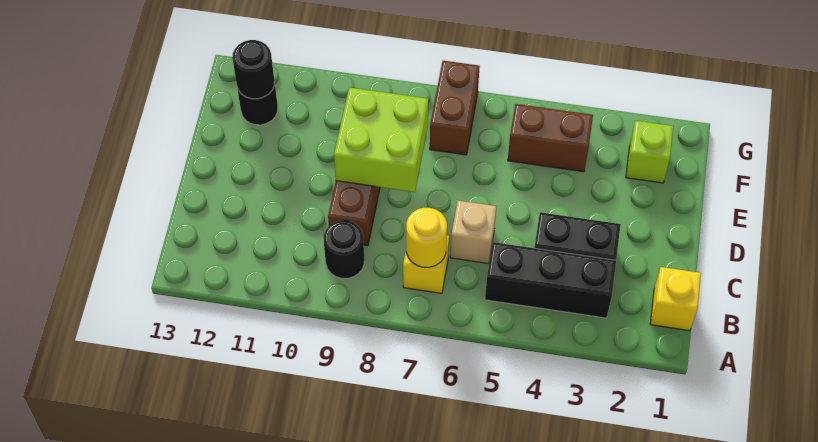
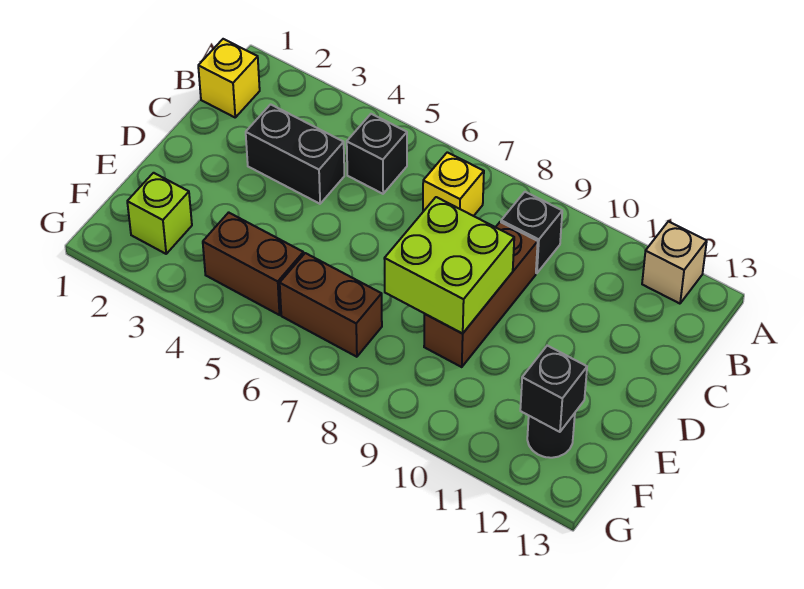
black 1x3 brick [485,242,616,318] -> black 1x1 brick [347,114,407,194]
yellow 1x1 round brick [406,208,447,267] -> none
black 1x1 round brick [324,221,364,278] -> black 1x1 brick [501,192,562,273]
tan 1x1 brick [450,200,497,264] -> tan 1x1 brick moved to [642,221,707,304]
brown 1x2 brick [430,61,480,155] -> brown 1x2 brick turned to [280,253,382,357]
black 1x1 round brick [232,40,275,99] -> black 1x1 brick [520,346,587,432]

